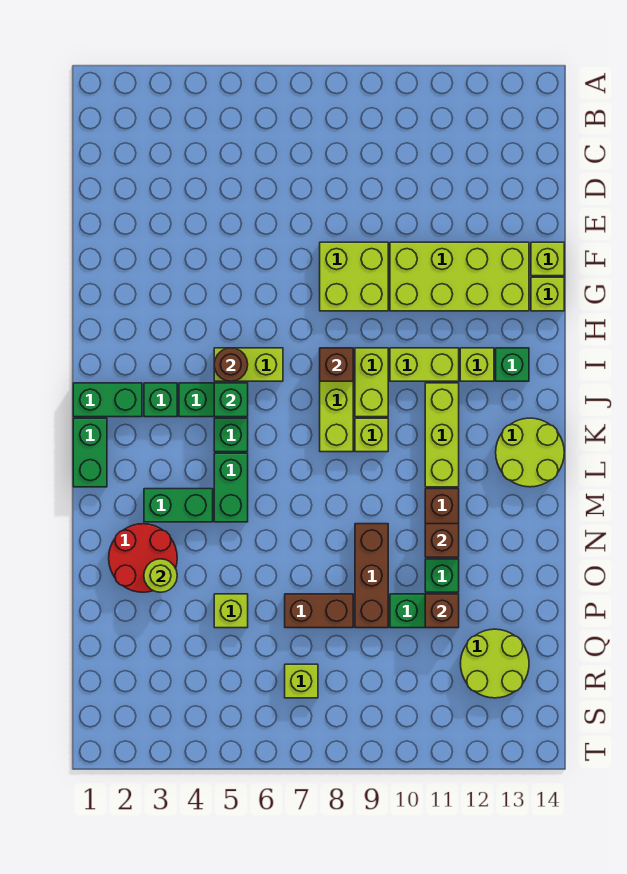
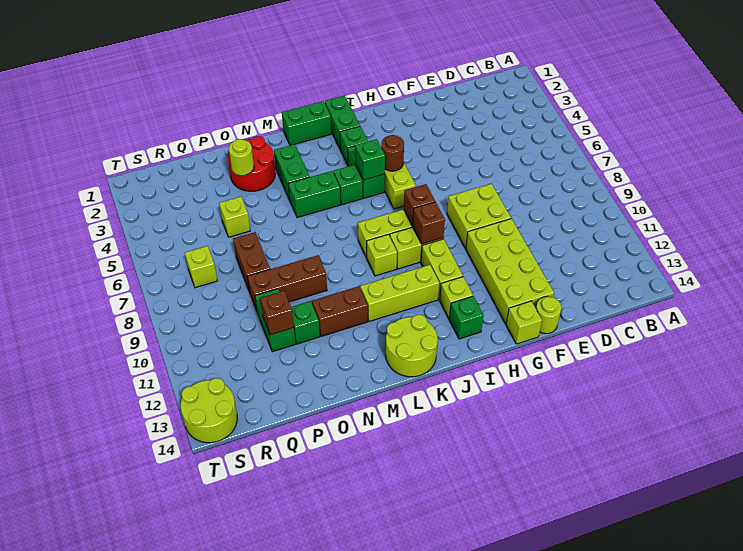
lime 1x1 brick [531,242,564,276] -> lime 1x1 round brick [536,296,561,334]
brown 1x1 brick [425,524,459,557] -> brown 1x1 brick moved to [413,202,445,244]
lime 2x2 round brick [461,629,529,698] -> lime 2x2 round brick moved to [181,378,237,443]

